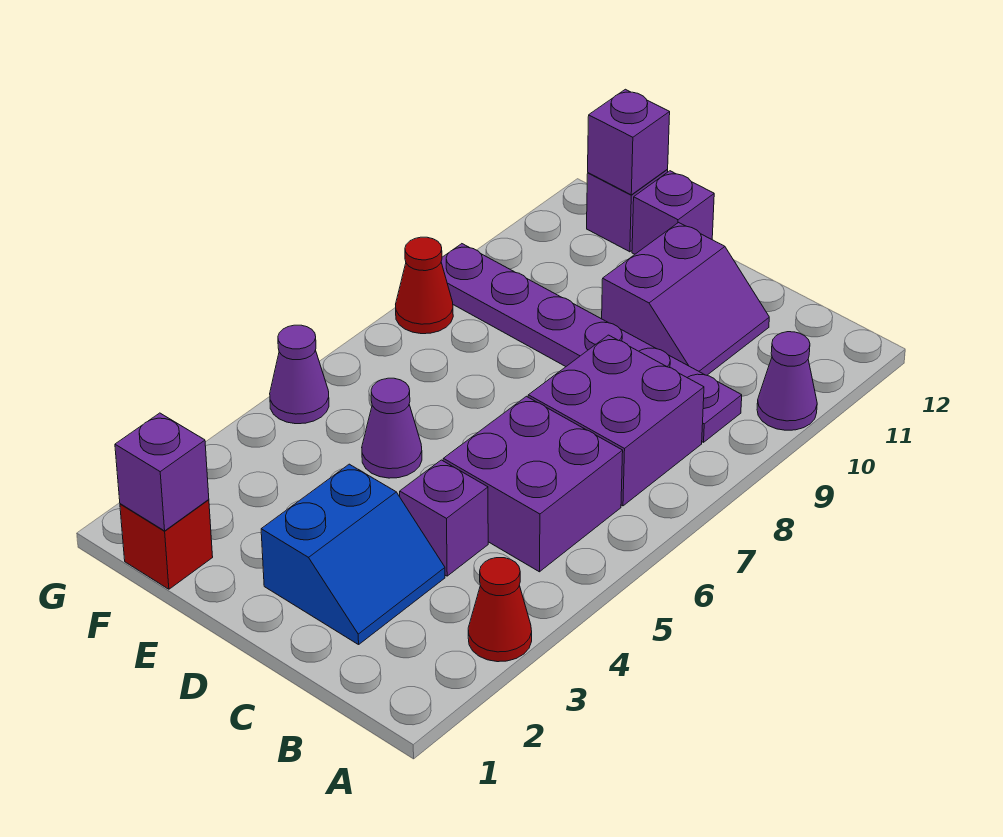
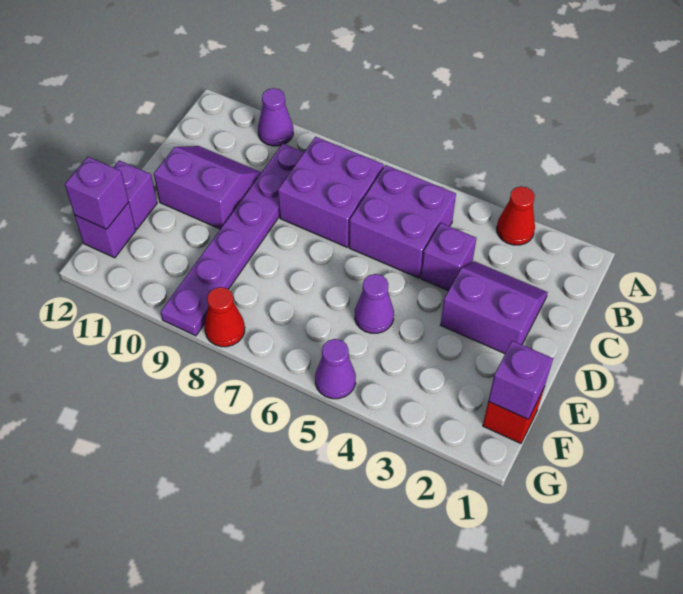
blue 2x2 slope [261,464,445,645] -> purple 2x2 slope [441,262,548,354]

